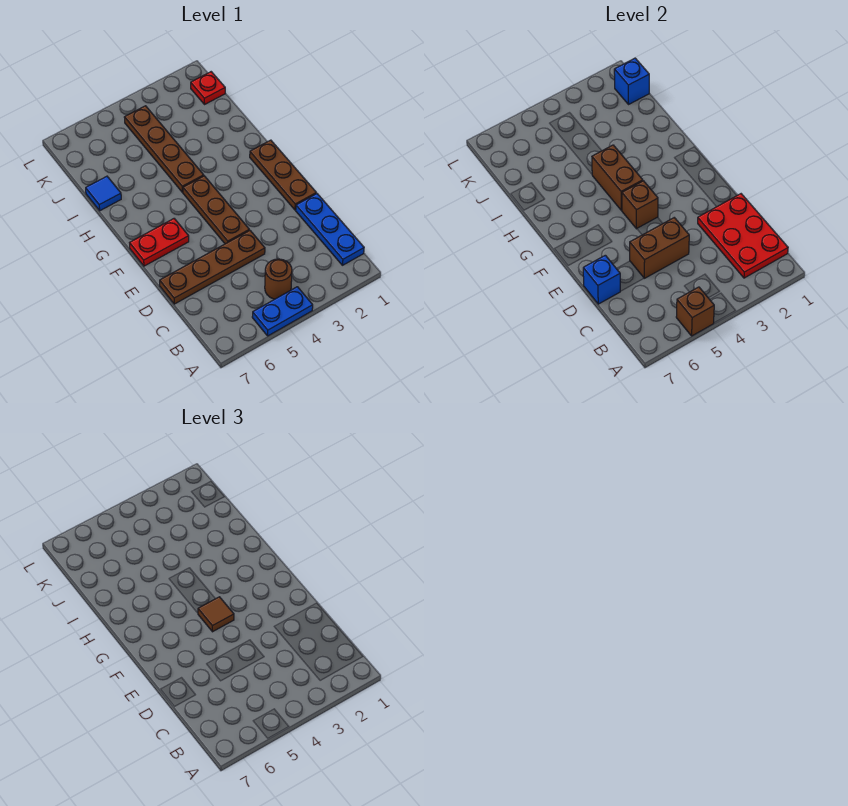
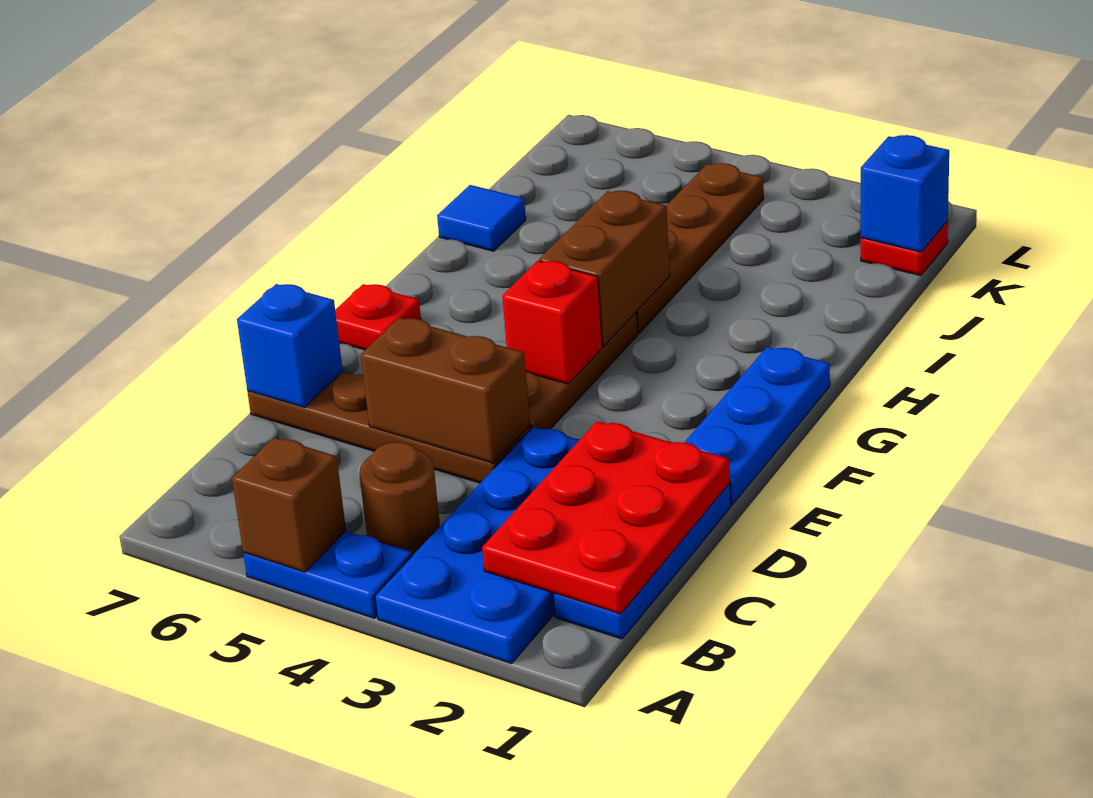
none -> blue 2x4 plate [375,427,579,664]
brown 1x3 plate [250,140,316,210] -> blue 1x3 plate [684,347,830,505]
brown 1x1 brick [622,181,658,229] -> red 1x1 brick [502,261,602,384]
brown 1x1 tile [198,597,234,632] -> none
red 1x2 plate [130,219,189,266] -> red 1x1 plate [335,284,421,350]

